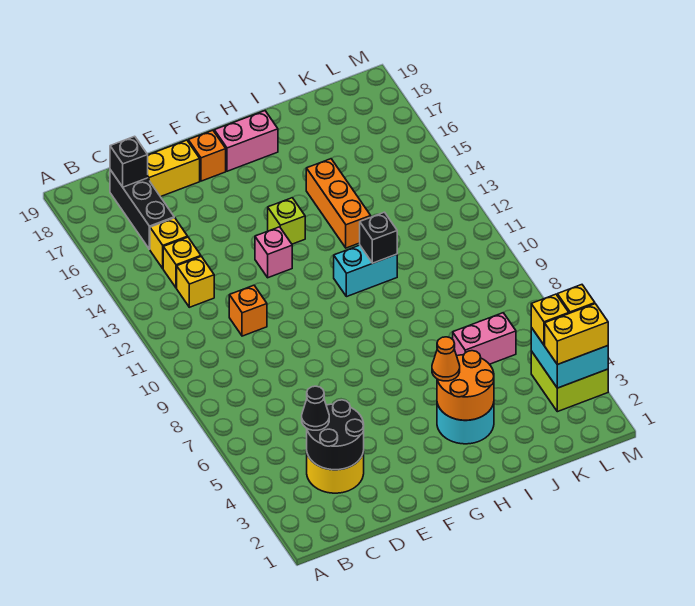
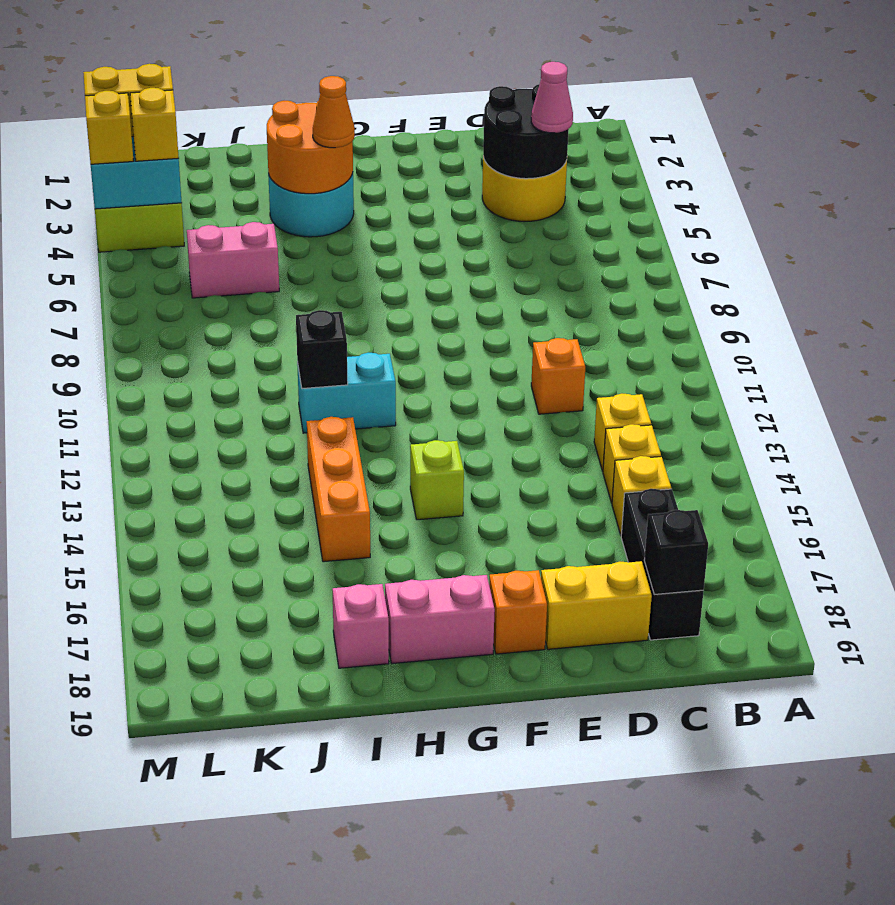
black 1x1 cone [302,386,329,430] -> pink 1x1 cone [531,62,573,133]
pink 1x1 brick [255,227,292,278] -> pink 1x1 brick moved to [332,584,389,668]

